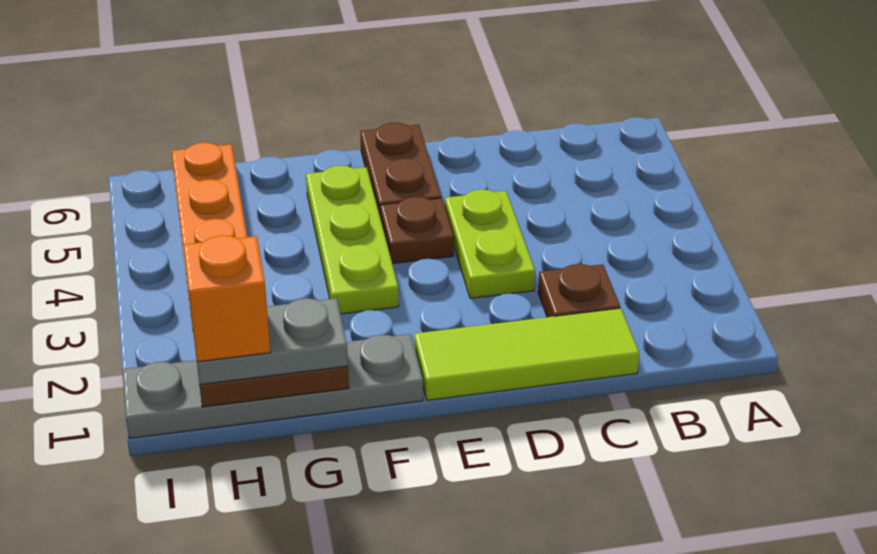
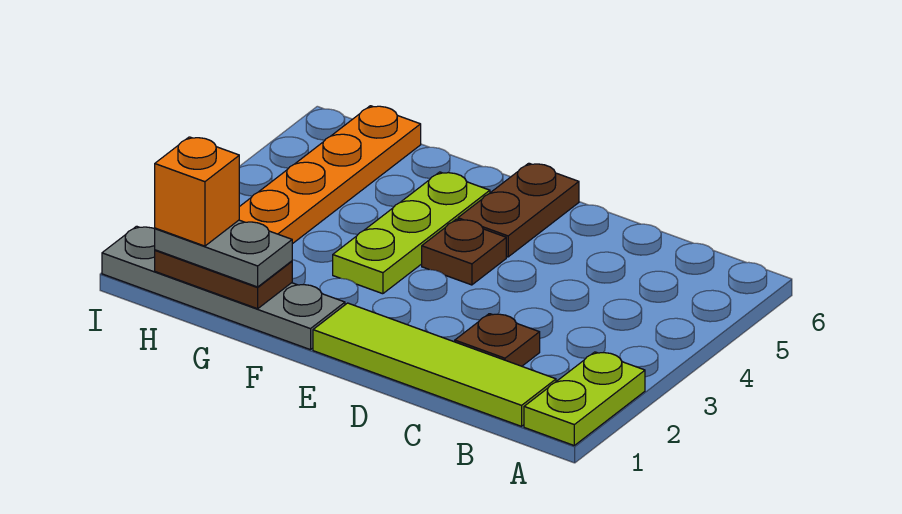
lime 1x3 tile [414,308,639,400] -> lime 1x4 tile [313,303,556,426]
lime 1x2 plate [445,190,535,298] -> lime 1x2 plate moved to [524,352,645,445]

